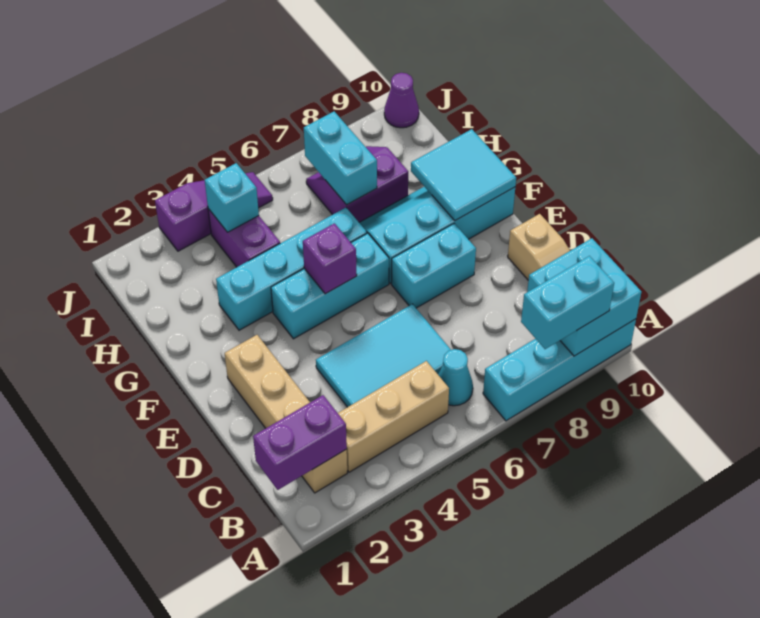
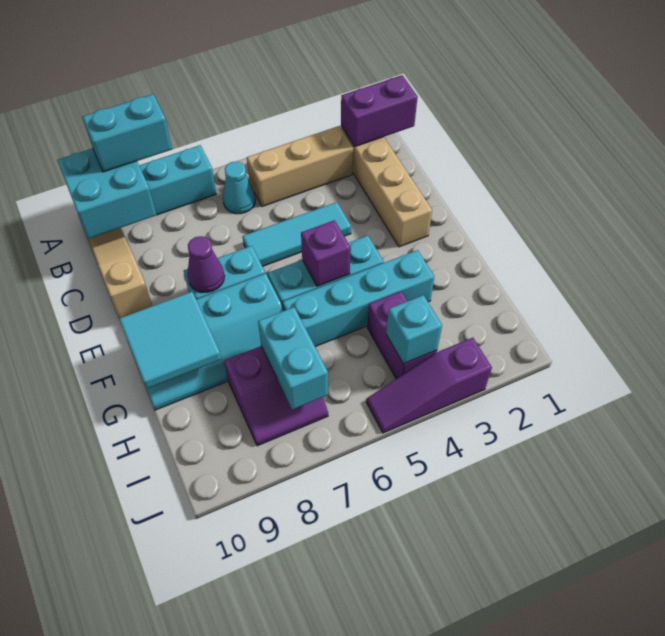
cyan 2x3 tile [316,304,451,407] -> cyan 1x3 tile [242,202,351,266]
purple 1x1 cone [384,73,419,128] -> purple 1x1 cone moved to [187,236,225,292]

